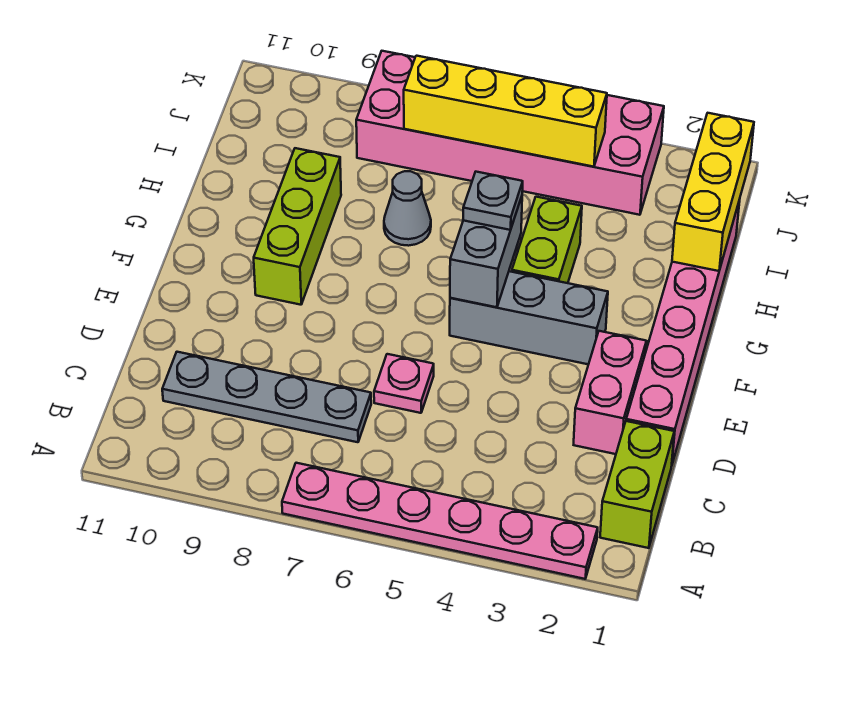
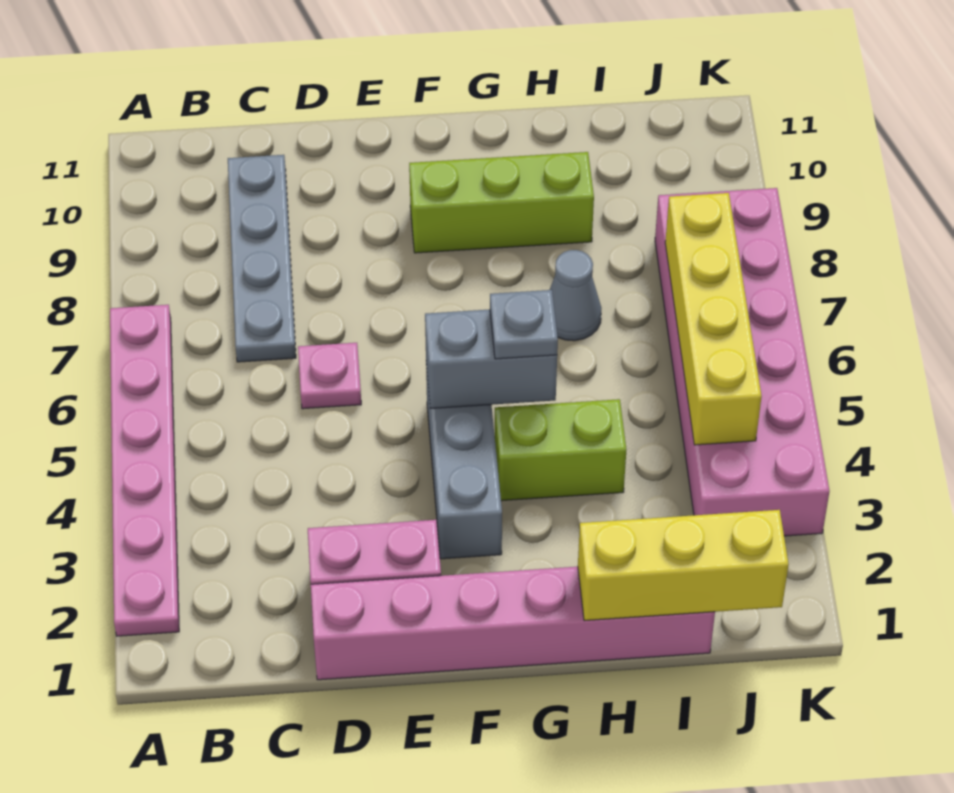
lime 1x2 brick [600,421,674,548] -> none

